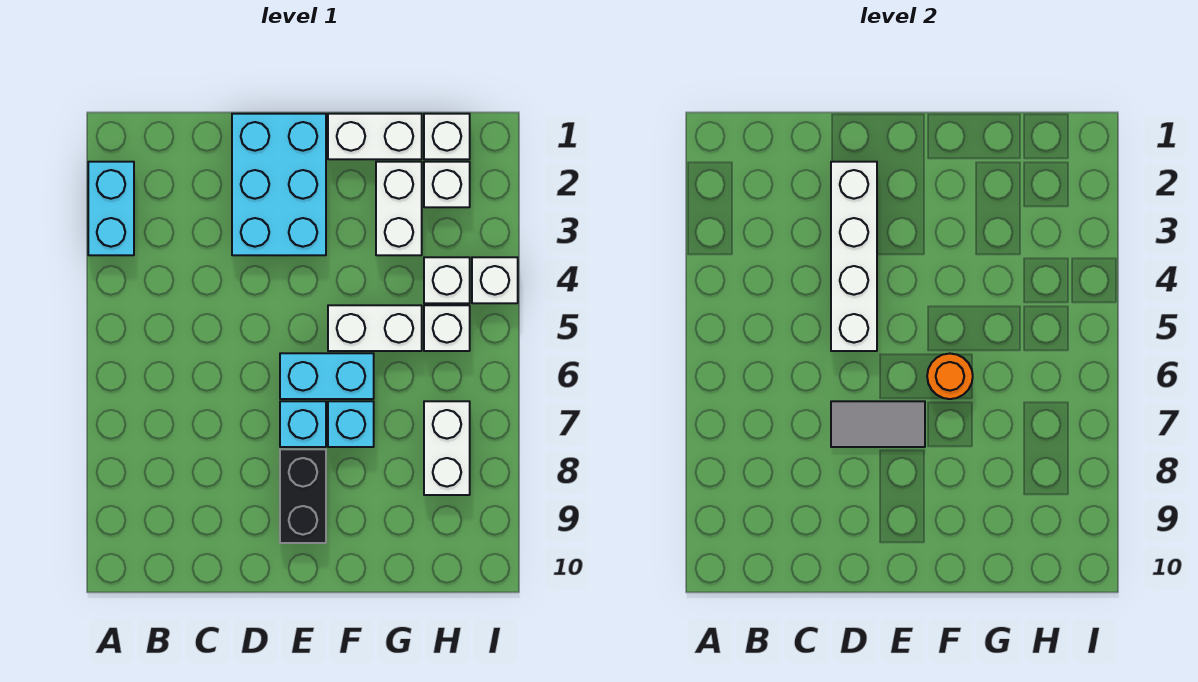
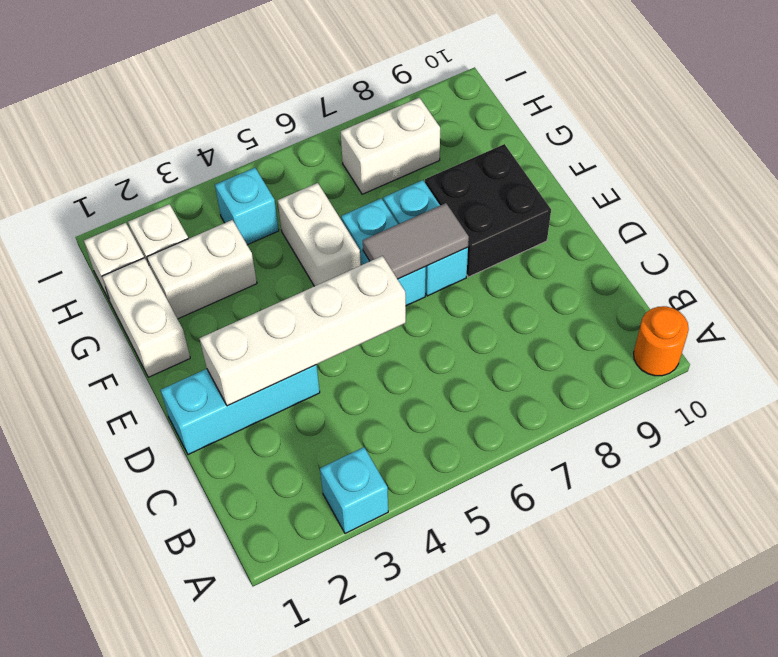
cyan 1x2 brick [88,162,134,255] -> cyan 1x1 brick [320,447,388,534]
cyan 2x3 brick [232,114,326,255] -> cyan 1x3 brick [161,365,320,455]
grey 1x2 tile [831,401,925,447] -> grey 1x2 tile turned to [363,203,469,279]
black 1x2 brick [280,449,326,543] -> black 2x2 brick [425,144,551,277]
orange 1x1 round brick [927,354,973,399] -> orange 1x1 round brick moved to [634,306,689,376]
white 1x1 brick [424,257,470,303] -> cyan 1x1 brick [215,168,279,245]
white 1x1 brick [424,305,470,351] -> none
white 1x1 brick [472,257,518,303] -> none

